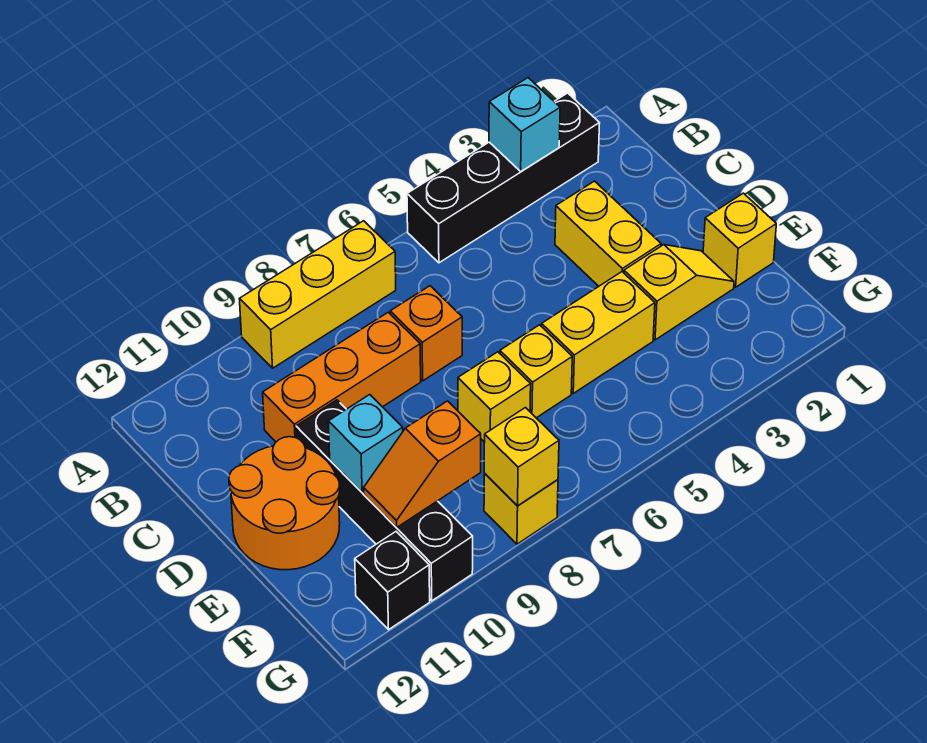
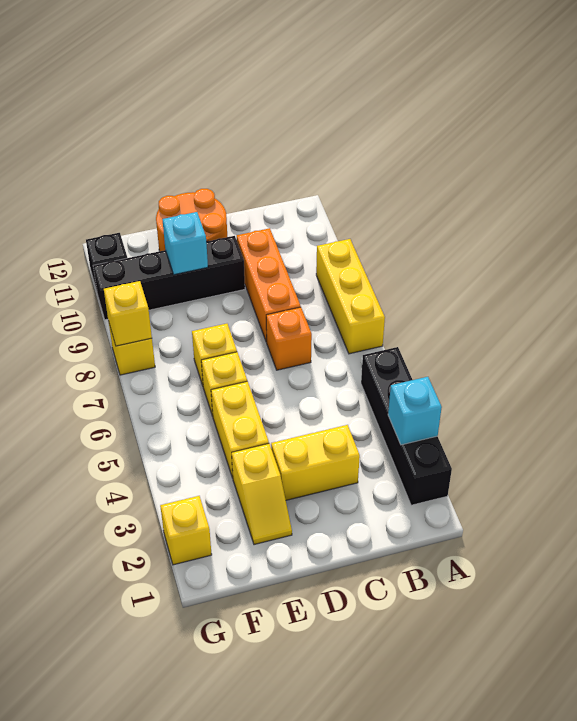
yellow 1x1 brick [703,193,776,287] -> yellow 1x1 brick moved to [160,496,212,565]
orange 1x2 slope [364,401,481,528] -> none

